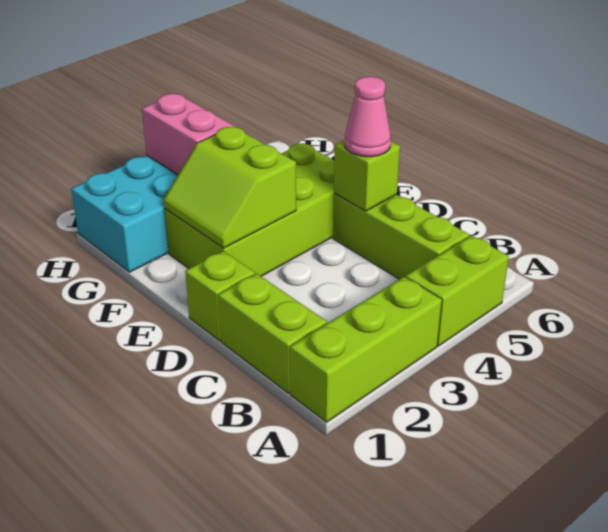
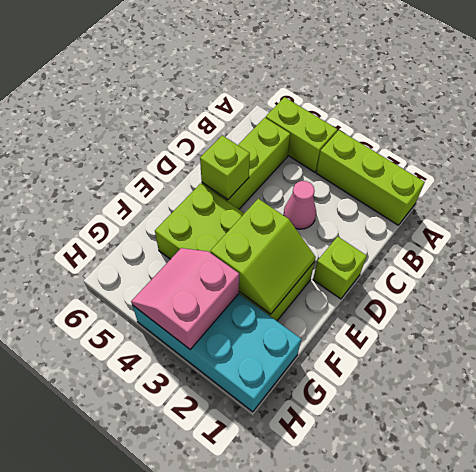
lime 1x2 brick [218,274,327,393] -> none
pink 1x1 cone [345,77,391,157] -> pink 1x1 cone moved to [284,181,316,229]

